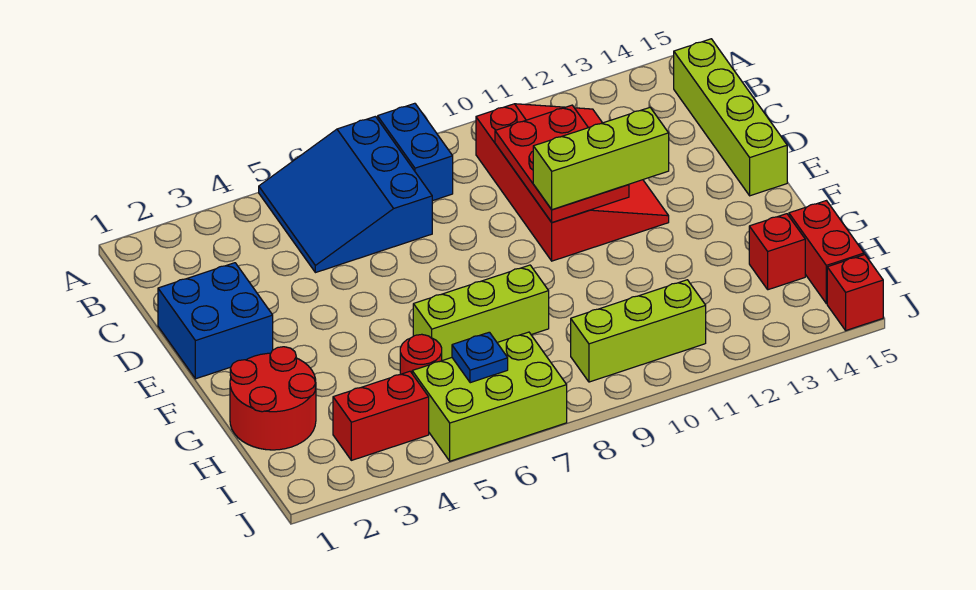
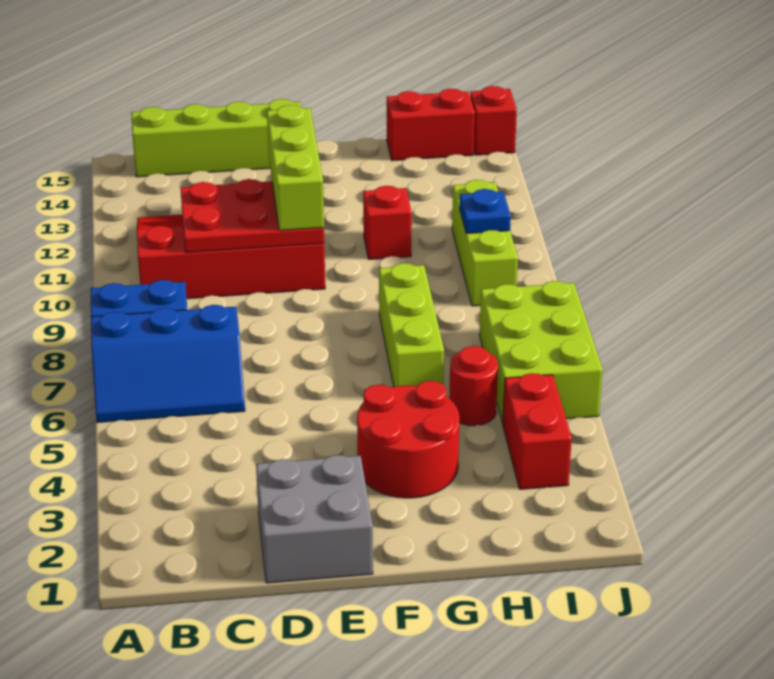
blue 3x3 slope [259,116,432,273] -> blue 2x3 slope [91,305,245,422]
blue 2x2 brick [158,263,273,379] -> grey 2x2 brick [256,455,373,583]
red 2x2 round brick [230,347,316,450] -> red 2x2 round brick moved to [357,381,459,498]
red 1x1 brick [749,214,805,290] -> red 1x1 brick moved to [363,186,412,259]
blue 1x1 plate [452,332,508,383] -> blue 1x1 plate moved to [460,189,511,234]

